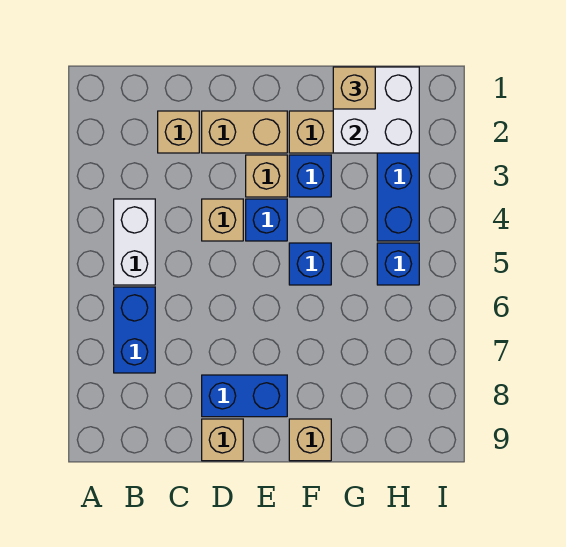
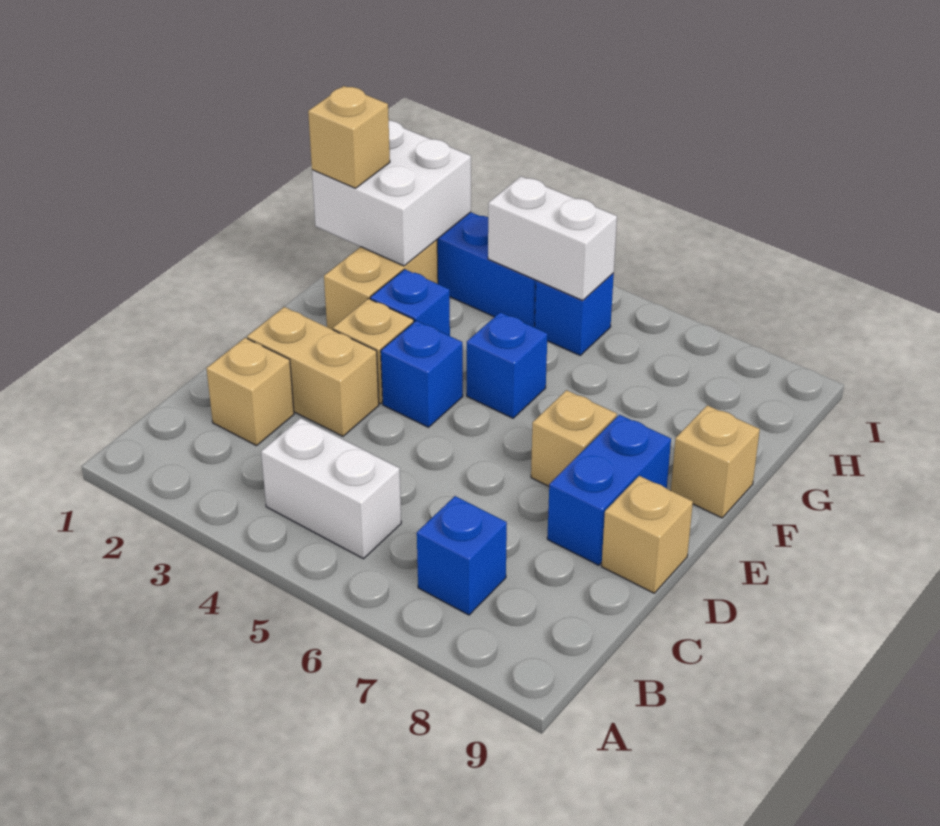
blue 1x2 brick [114,287,155,373] -> blue 1x1 brick [417,496,507,615]
tan 1x2 brick [202,111,287,153] -> tan 1x2 brick turned to [247,307,379,436]
tan 1x1 brick [202,199,243,241] -> tan 1x1 brick moved to [531,390,617,486]
none -> white 1x2 brick [488,177,617,301]

